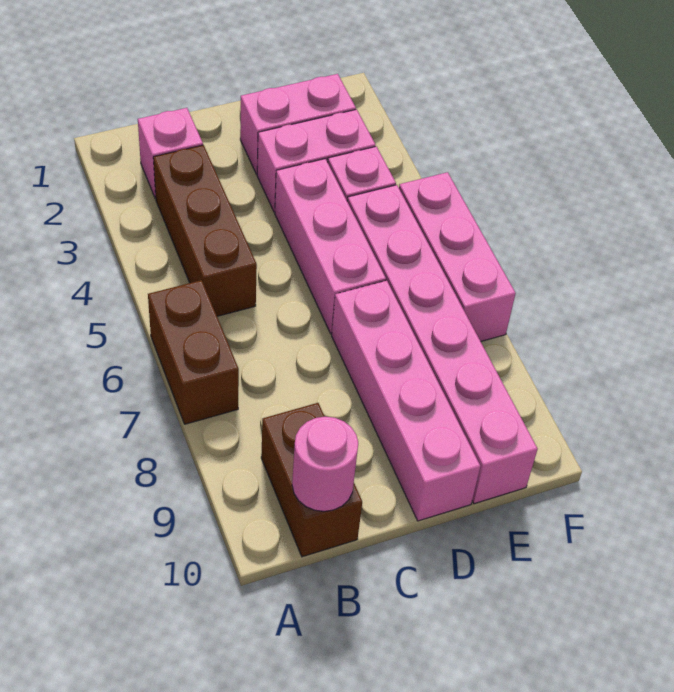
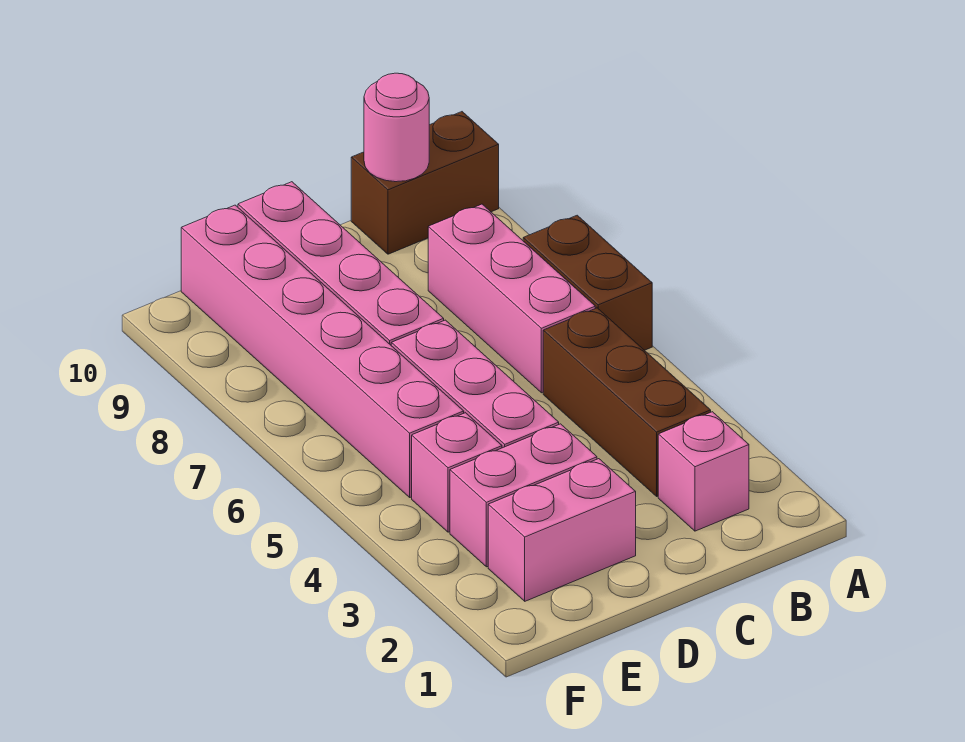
brown 1x2 brick [261,403,362,557] -> brown 1x2 brick turned to [351,112,499,254]
pink 1x3 brick [399,172,516,341] -> pink 1x3 brick moved to [428,204,595,393]

